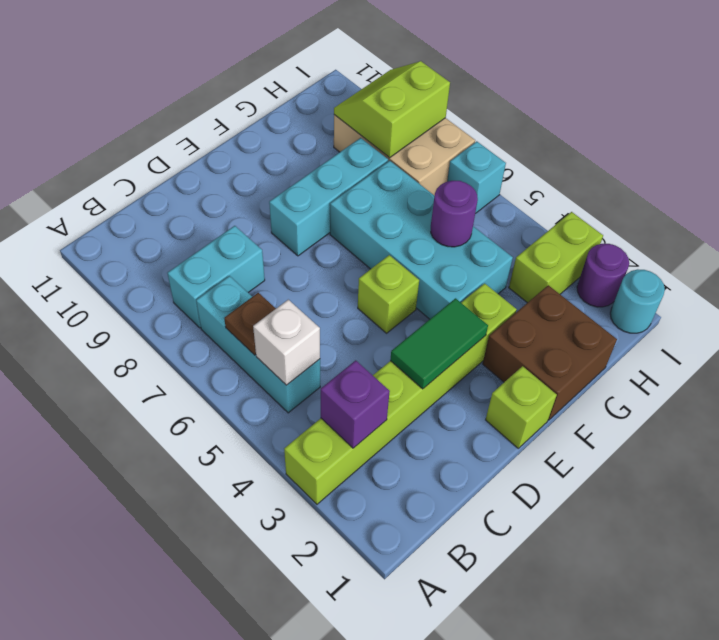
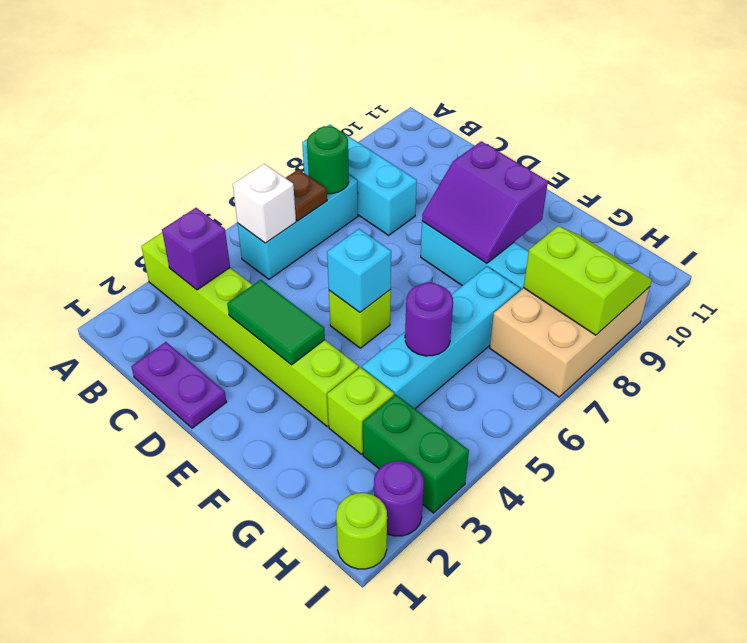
none -> green 1x1 round brick [307,126,349,194]
cyan 1x2 brick [167,226,265,328] -> cyan 1x3 brick [302,125,417,235]
none -> purple 1x2 plate [131,342,226,428]
lime 1x1 brick [486,366,557,448] -> lime 1x1 brick moved to [327,367,394,454]
none -> purple 2x2 slope [422,141,548,263]
brown 2x2 brick [483,285,617,420] -> none
cyan 2x4 brick [330,161,513,319] -> cyan 1x4 brick [362,266,520,409]
lime 1x2 brick [509,212,603,303] -> green 1x2 brick [363,394,469,513]
cyan 1x1 round brick [610,269,665,333] -> lime 1x1 round brick [336,493,387,569]
cyan 1x1 brick [447,141,506,214] -> cyan 1x1 brick moved to [327,229,391,312]

